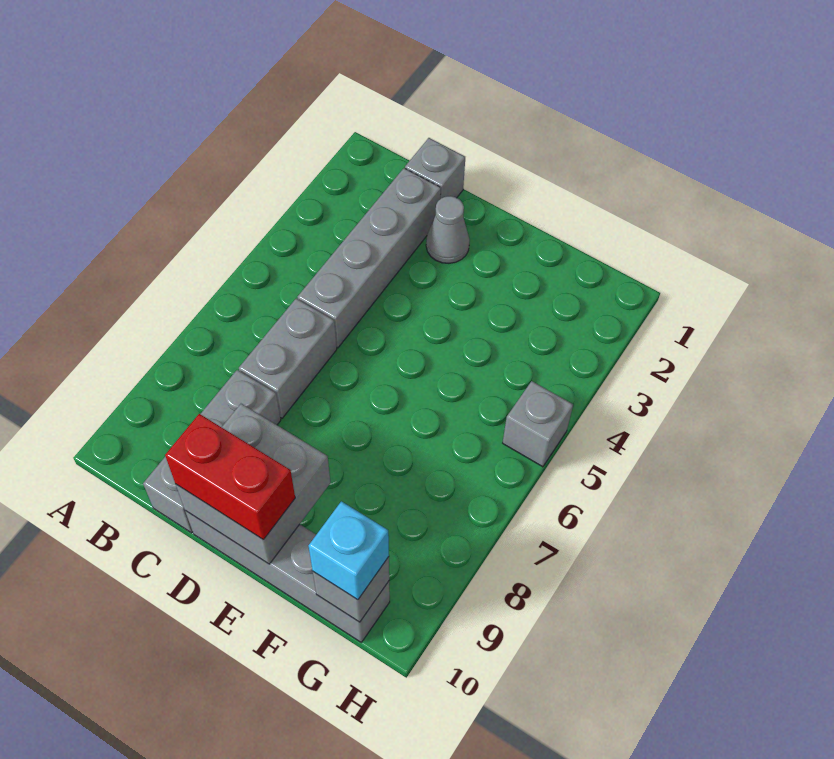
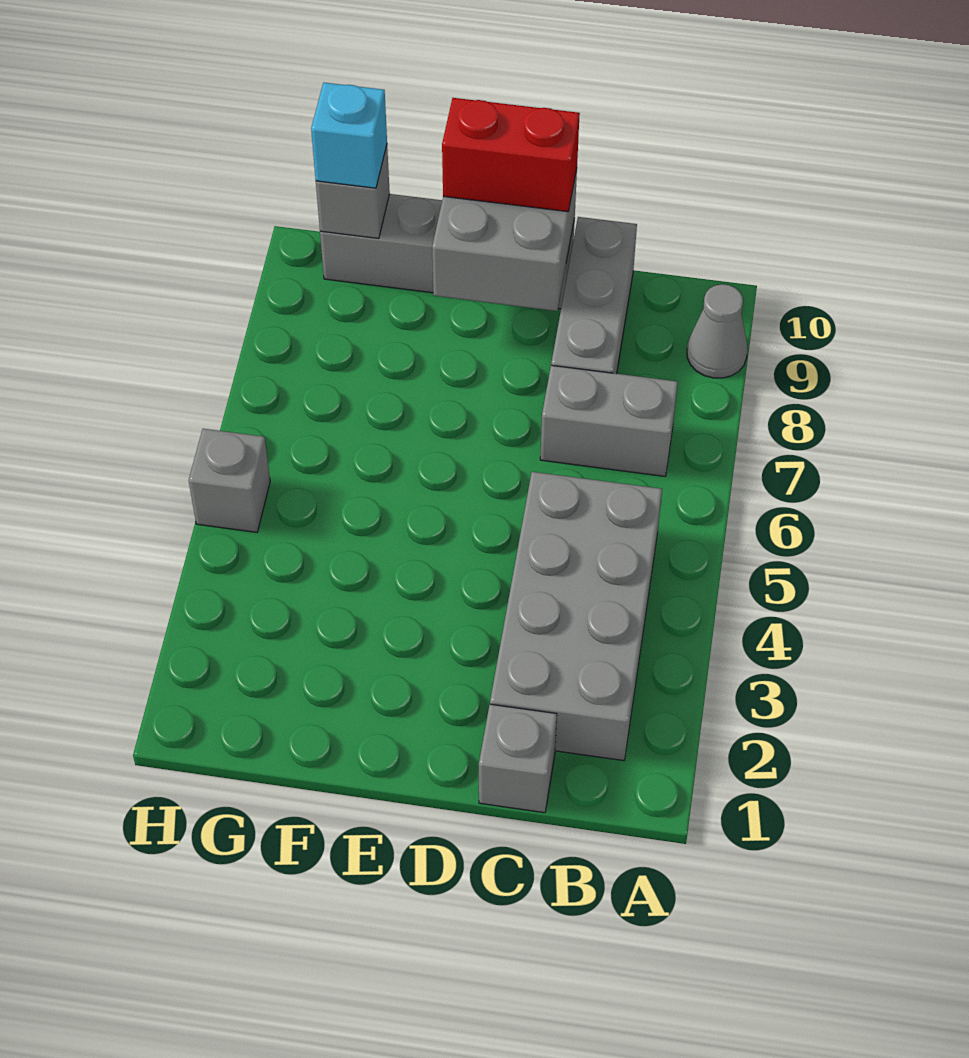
grey 1x4 brick [298,168,441,348] -> grey 2x4 brick [490,472,662,761]
grey 1x2 brick [239,298,337,418] -> grey 1x2 brick turned to [540,365,678,476]
grey 1x1 cone [426,196,470,263] -> grey 1x1 cone moved to [687,284,748,378]

